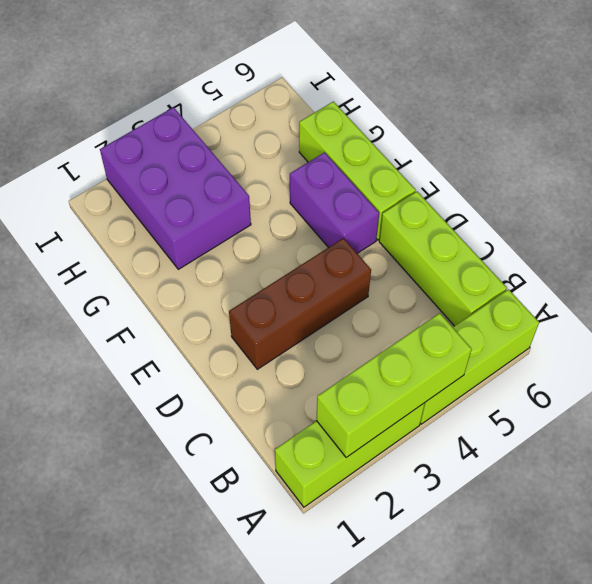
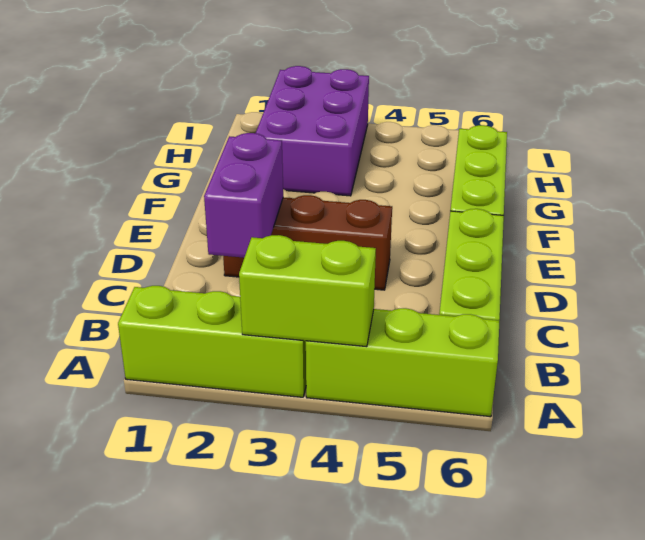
lime 1x3 brick [316,313,472,457] -> lime 1x2 brick [239,235,376,347]
purple 1x2 brick [290,153,379,253] -> purple 1x2 brick moved to [204,133,283,258]

